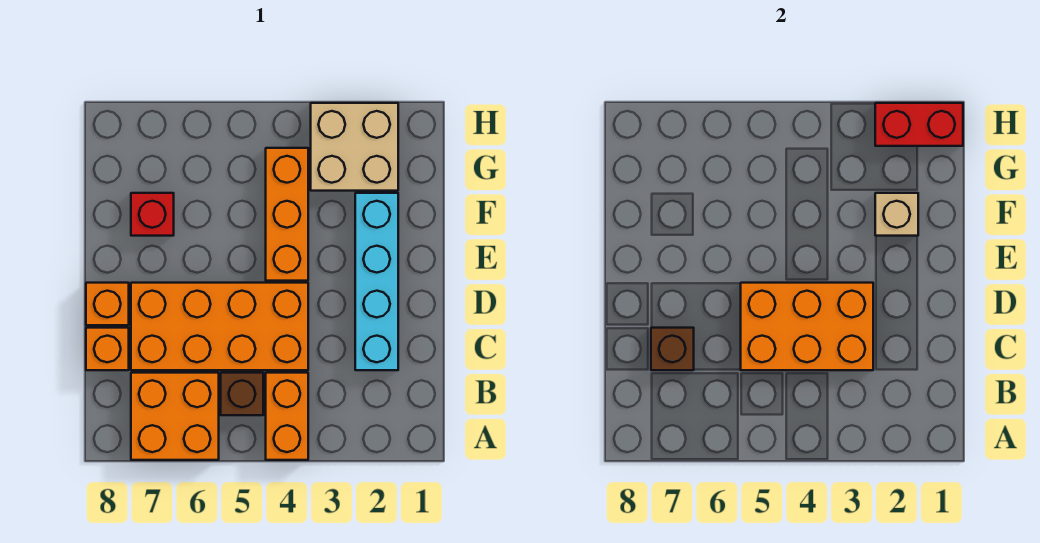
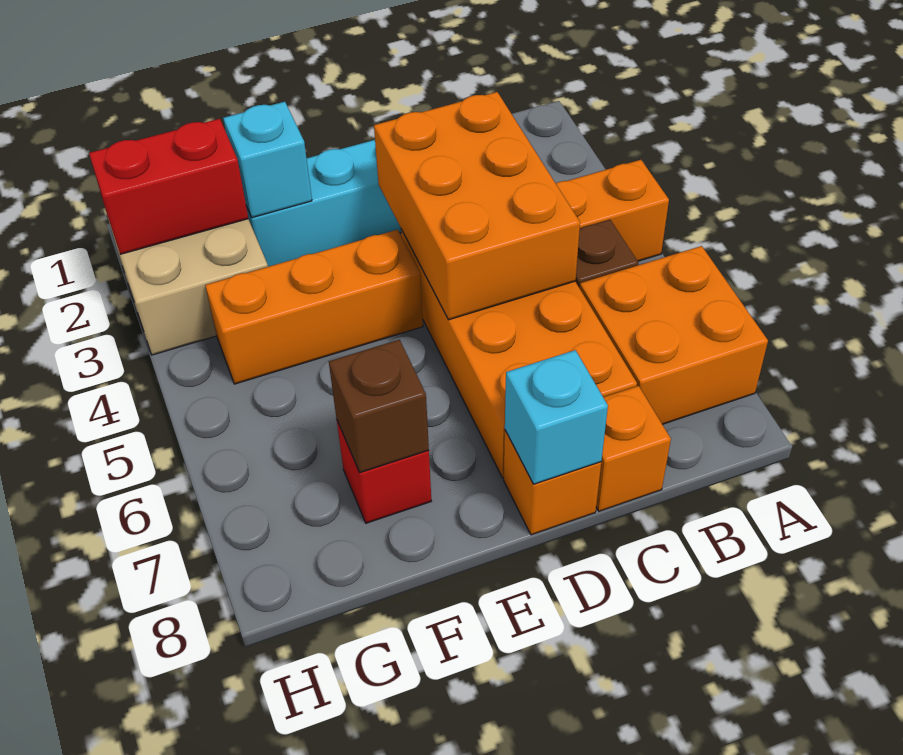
brown 1x1 brick [651,328,694,370] -> brown 1x1 brick moved to [329,340,429,473]
none -> cyan 1x1 brick [505,350,608,484]
tan 1x1 brick [875,193,918,236] -> cyan 1x1 brick [223,102,312,218]
red 1x2 brick [875,103,963,146] -> red 1x2 brick turned to [89,119,248,254]

